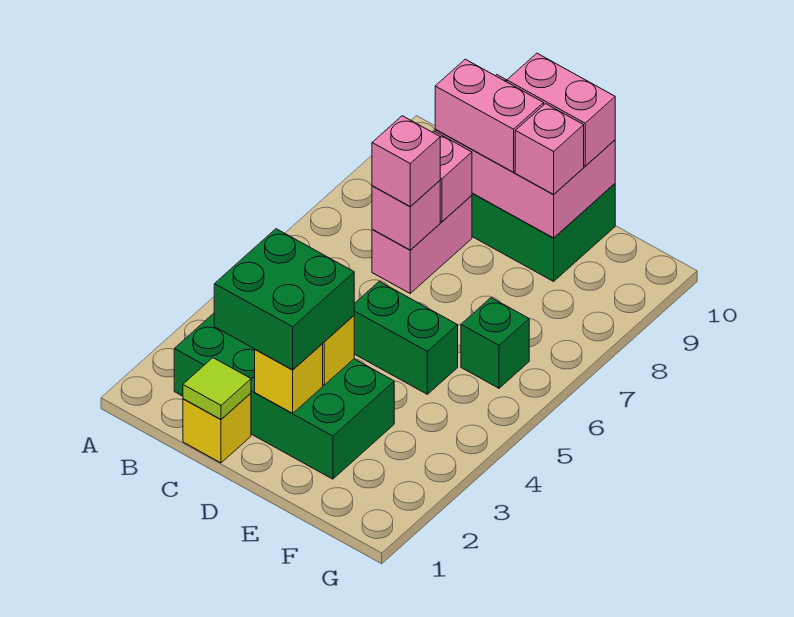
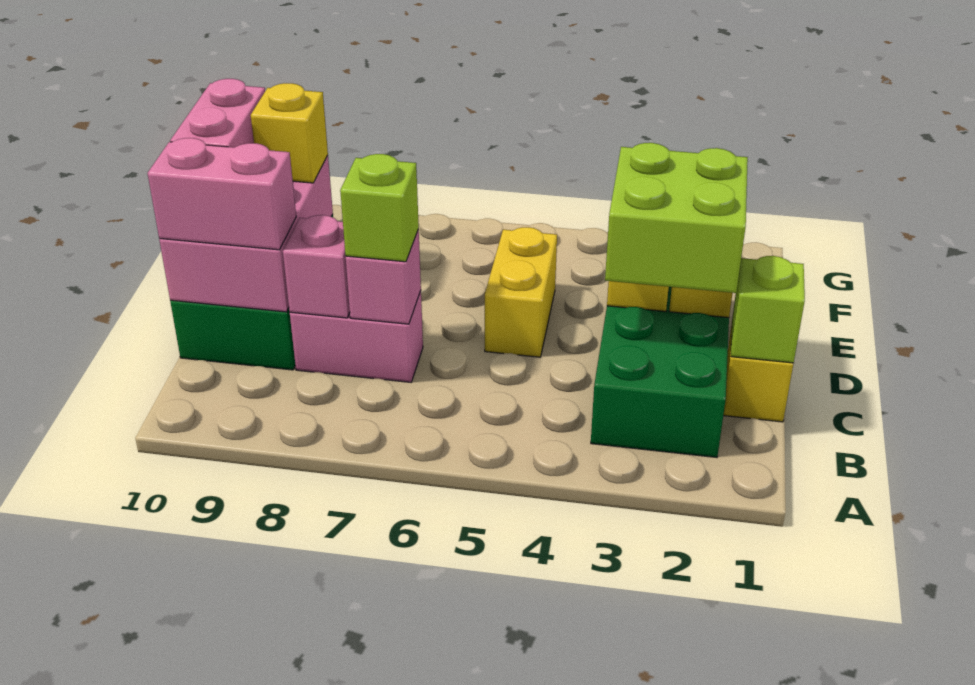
lime 1x1 tile [183,358,251,419] -> lime 1x1 brick [731,256,805,363]
green 2x2 brick [214,229,354,370] -> lime 2x2 brick [605,143,748,293]
pink 1x1 brick [372,116,440,207] -> lime 1x1 brick [340,154,419,262]
pink 1x2 brick [435,59,544,172] -> pink 1x2 brick turned to [148,138,296,250]
green 1x2 brick [354,281,458,394] -> yellow 1x2 brick [485,227,557,357]
pink 1x1 brick [515,104,584,194] -> yellow 1x1 brick [251,83,328,183]
green 1x1 brick [461,298,529,388] -> none

